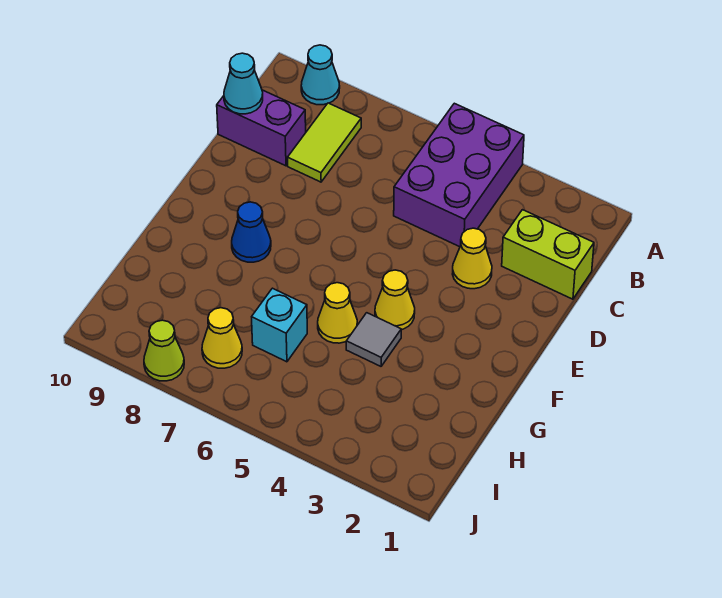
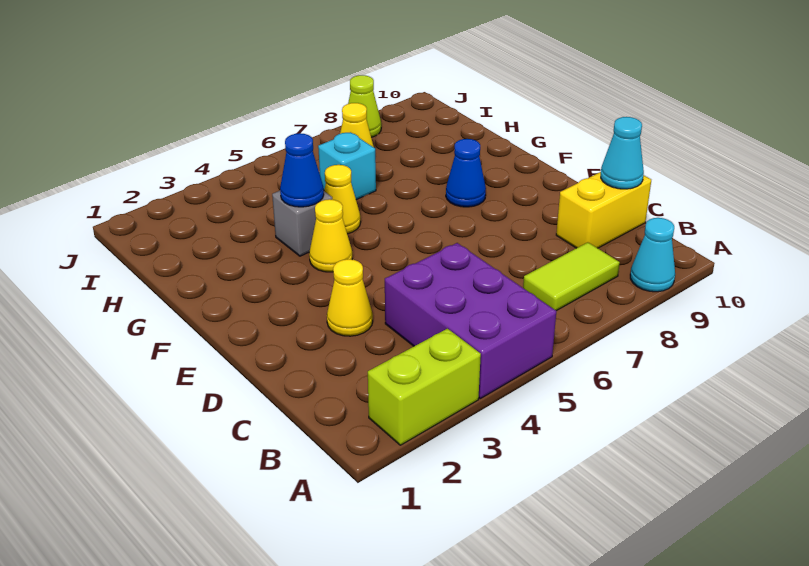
lime 1x2 tile [288,103,361,182] -> lime 1x2 tile turned to [523,242,620,311]
lime 1x2 brick [502,210,594,299] -> lime 1x2 brick moved to [368,329,481,445]
purple 1x2 brick [217,90,306,166] -> yellow 1x2 brick [556,172,651,248]
grey 1x1 tile [346,313,401,366] -> grey 1x1 brick [272,191,332,256]
none -> blue 1x1 cone [280,133,324,207]

